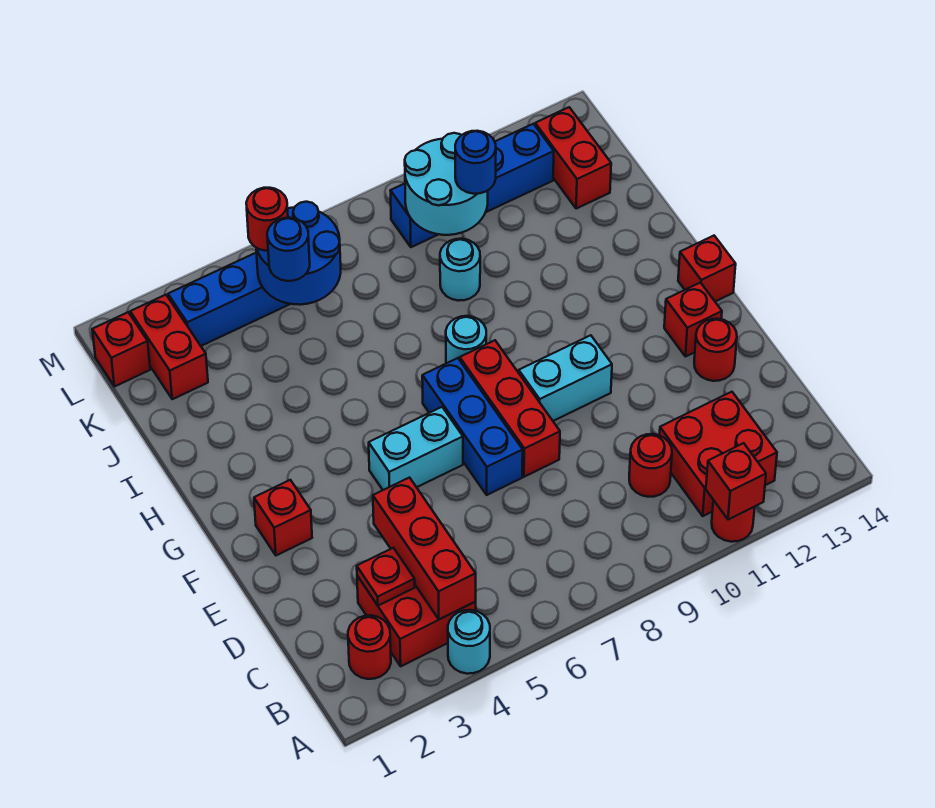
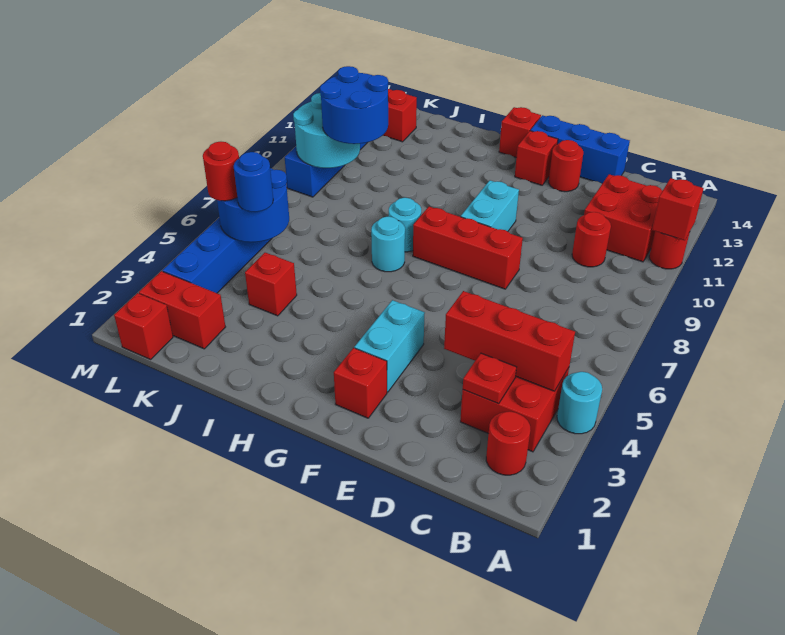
blue 1x3 brick [422,358,523,495] -> blue 1x3 brick moved to [531,115,630,184]
cyan 1x2 brick [369,407,463,490] -> cyan 1x2 brick moved to [354,300,425,392]
none -> red 1x1 brick [245,253,297,316]
cyan 1x1 round brick [440,239,480,301] -> cyan 1x1 round brick moved to [371,216,405,272]
blue 1x1 round brick [455,131,496,194] -> blue 2x2 round brick [320,66,388,144]

